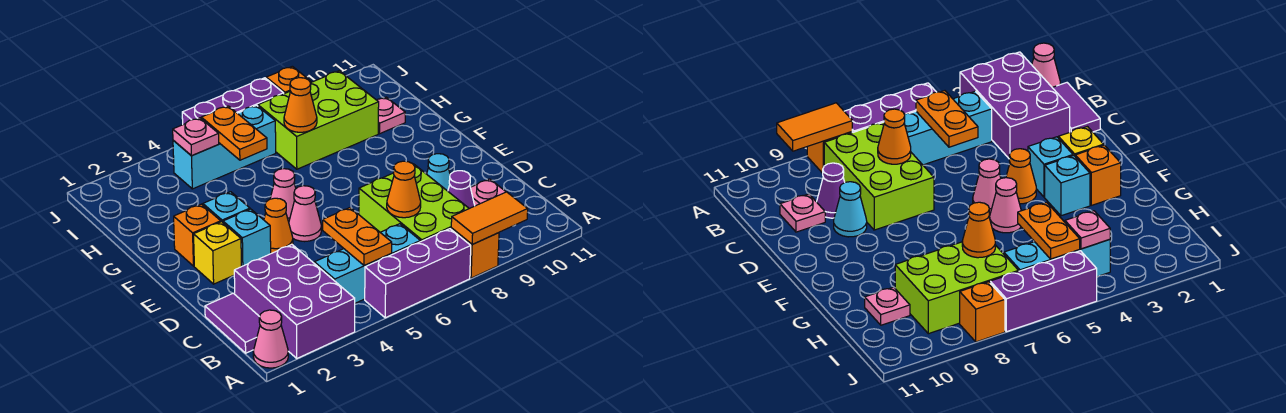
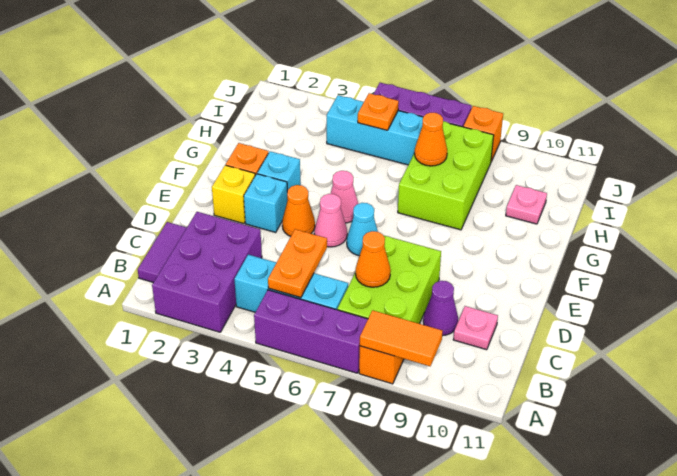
pink 1x1 cone [253,310,288,368] -> none
cyan 1x1 cone [427,154,450,191] -> cyan 1x1 cone moved to [347,203,378,256]
orange 1x2 plate [201,106,267,160] -> orange 1x1 plate [358,93,399,130]
lime 2x3 brick [258,71,379,169] -> lime 2x3 brick turned to [398,121,494,230]
pink 1x1 plate [173,118,219,156] -> none

